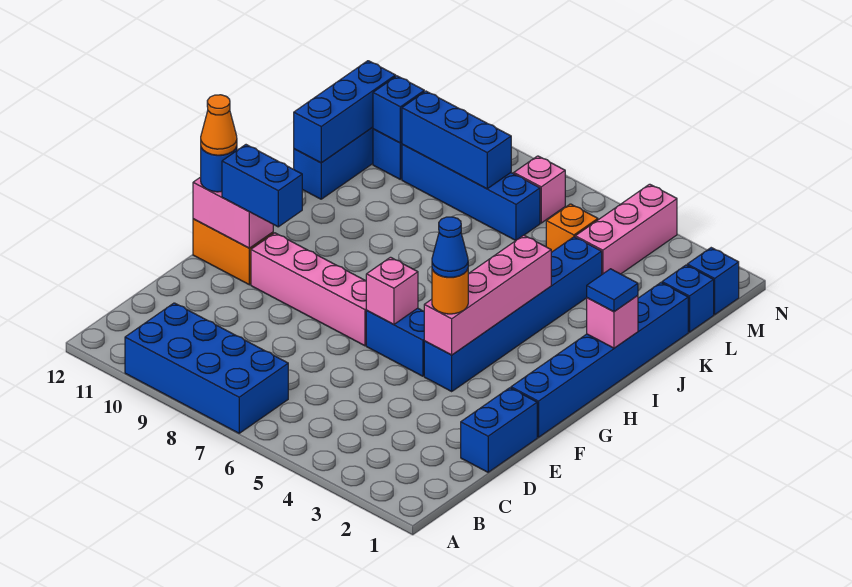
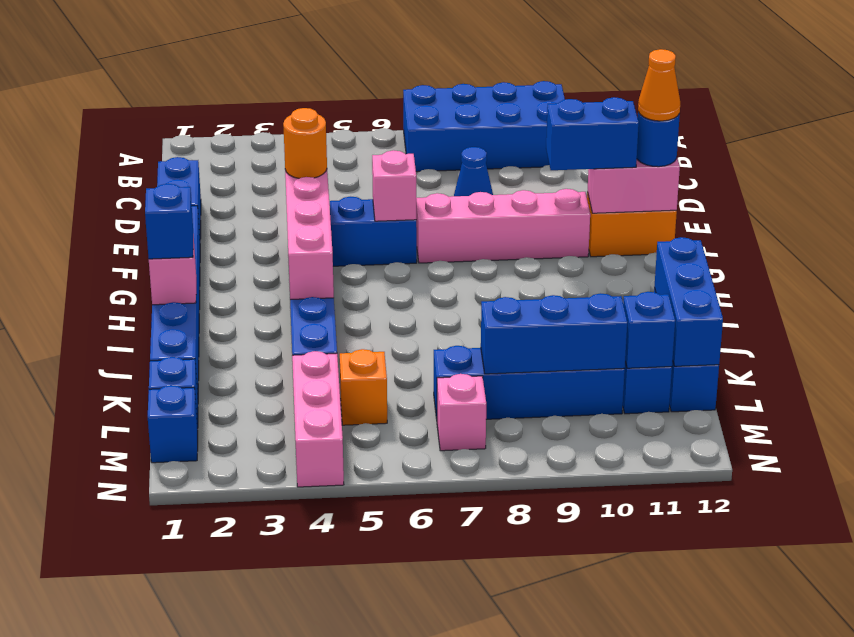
blue 1x1 cone [432,217,468,277] -> blue 1x1 cone moved to [454,147,493,196]
blue 1x1 tile [587,269,638,312] -> blue 1x1 brick [145,184,193,259]

